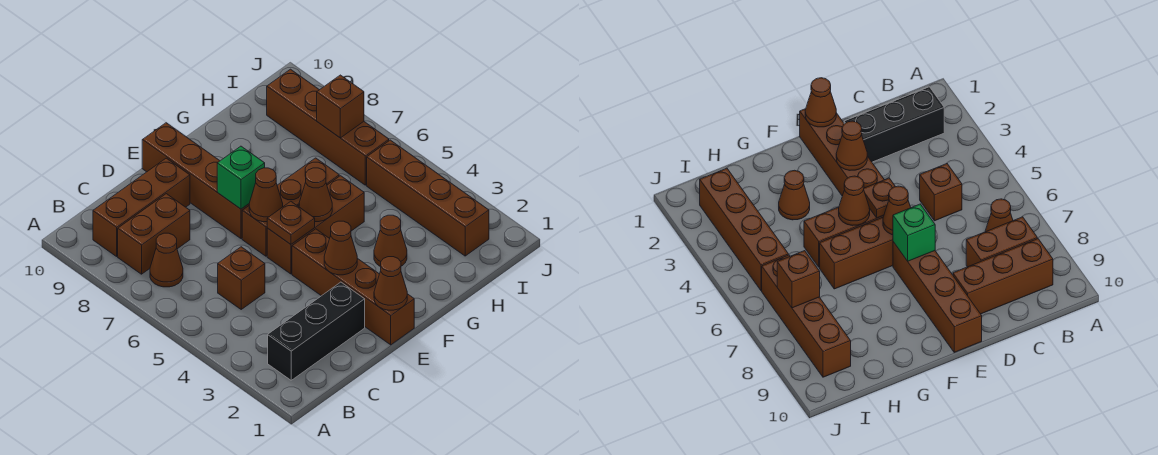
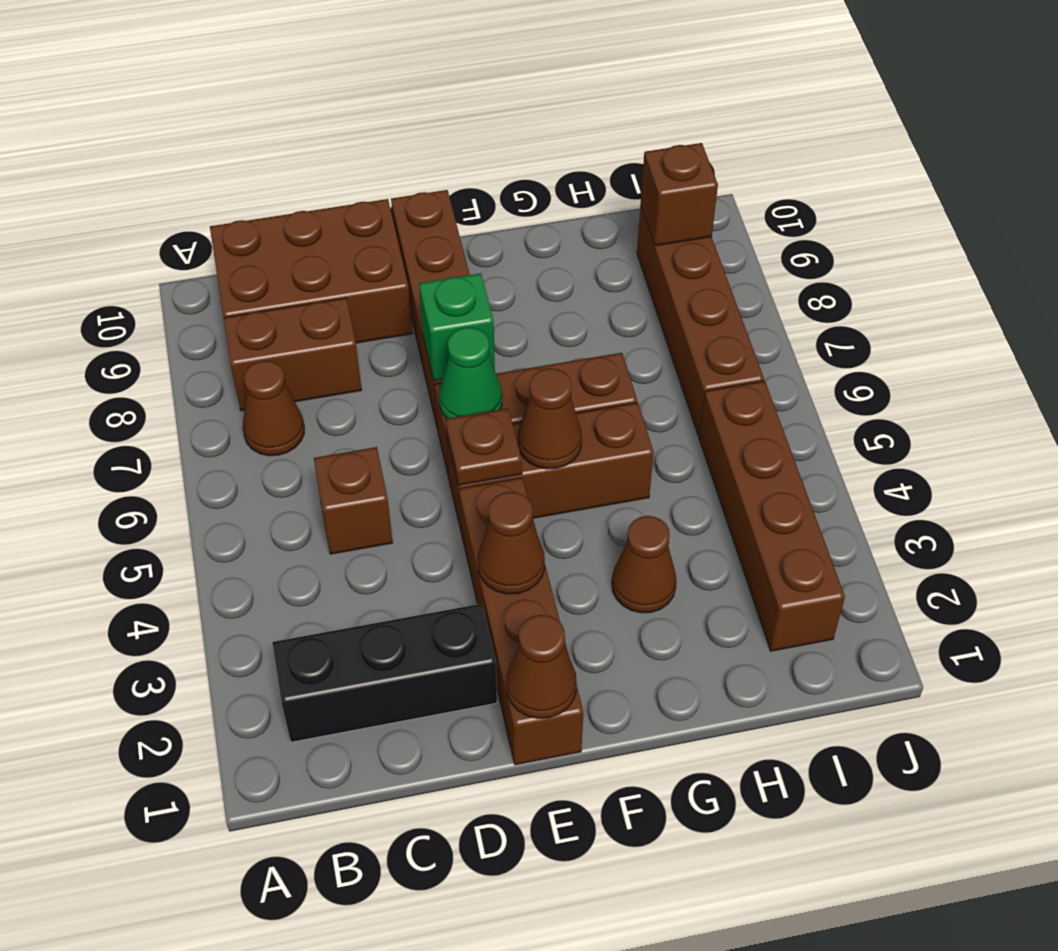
brown 1x3 brick [93,158,190,256] -> brown 2x3 brick [210,199,412,343]
brown 1x1 cone [249,168,283,222] -> green 1x1 cone [439,327,502,419]
brown 1x1 brick [317,75,364,138] -> brown 1x1 brick moved to [641,143,718,246]

